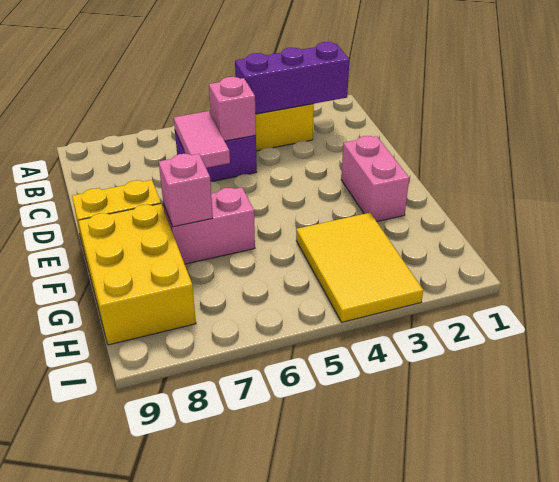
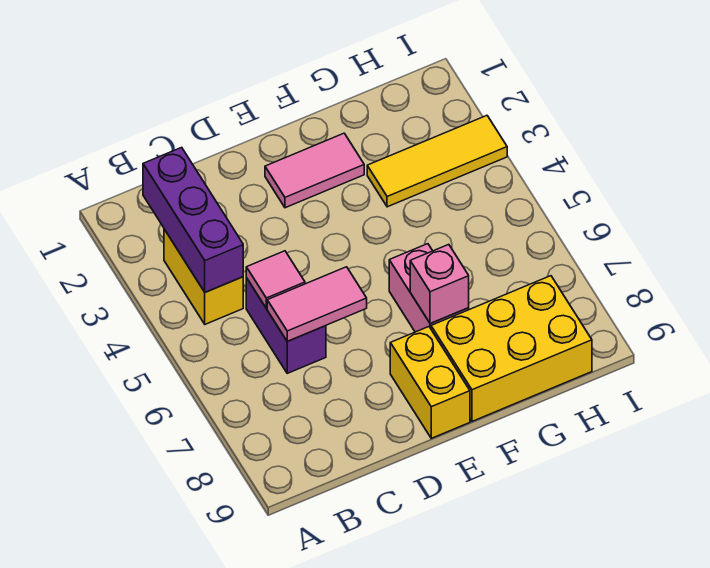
pink 1x1 brick [209,77,256,141] -> pink 1x1 tile [246,251,305,308]
pink 1x2 brick [341,136,409,221] -> pink 1x2 tile [265,133,364,208]
yellow 2x3 tile [296,213,423,322] -> yellow 1x3 tile [367,116,507,207]

